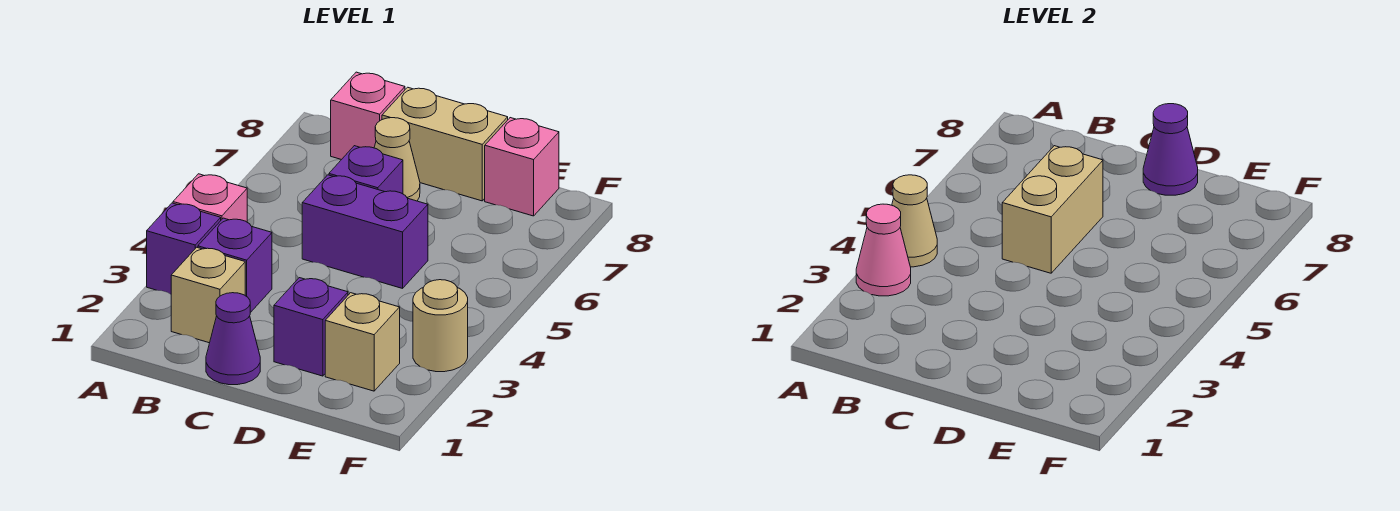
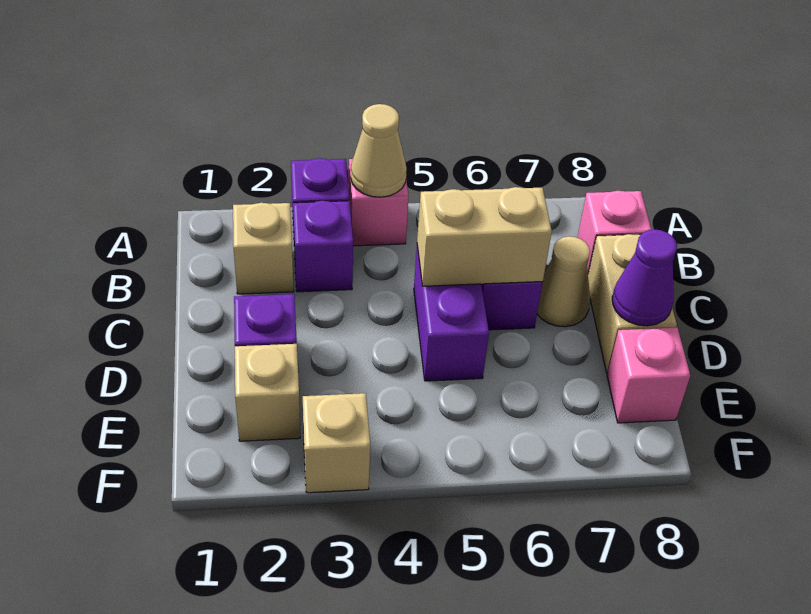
pink 1x1 cone [856,204,911,296] -> none
purple 1x1 cone [206,293,260,385] -> none
tan 1x1 round brick [413,280,468,372] -> tan 1x1 brick [303,393,370,493]

